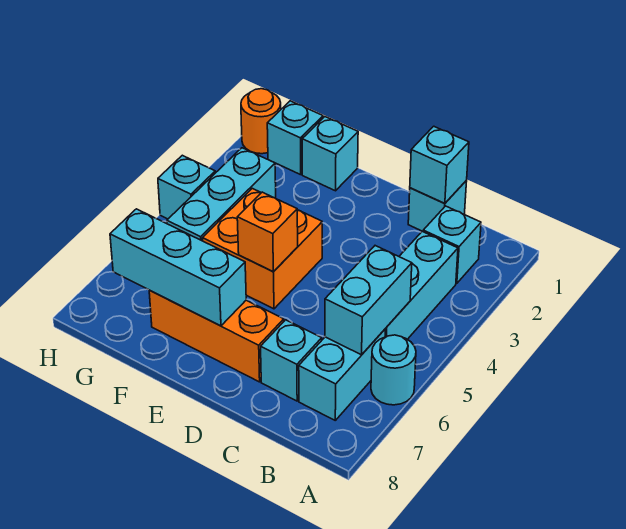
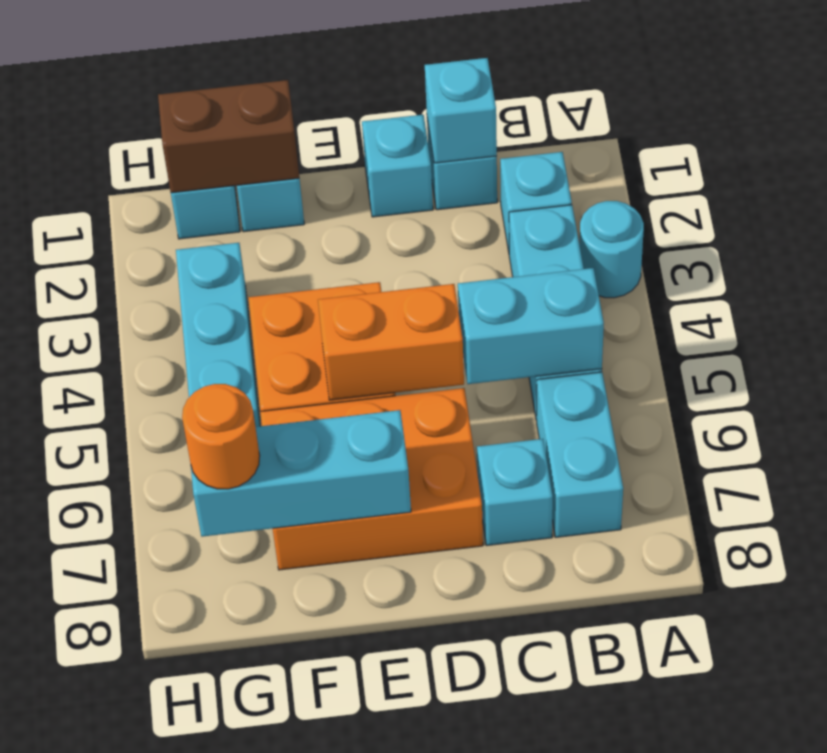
cyan 1x1 round brick [371,335,416,405] -> cyan 1x1 round brick moved to [580,201,644,298]
cyan 1x2 brick [325,246,412,355] -> cyan 1x2 brick turned to [458,268,604,384]
orange 1x3 brick [149,290,284,382] -> orange 2x3 brick [260,388,483,570]
orange 1x1 brick [237,192,298,272] -> orange 1x2 brick [318,284,464,400]
none -> brown 1x2 brick [158,80,299,193]
orange 1x1 round brick [241,89,281,154] -> orange 1x1 round brick moved to [182,384,260,489]
cyan 1x1 brick [158,155,215,219] -> cyan 1x1 brick moved to [362,115,433,217]

